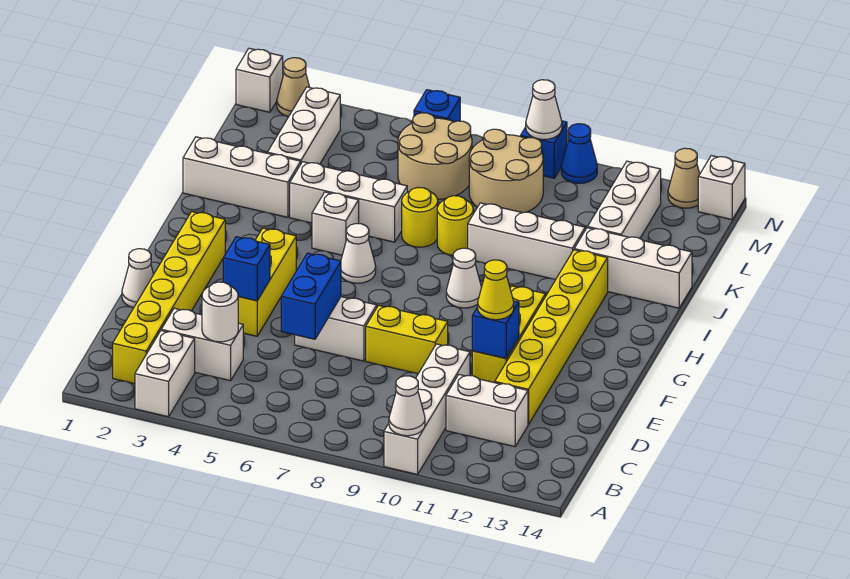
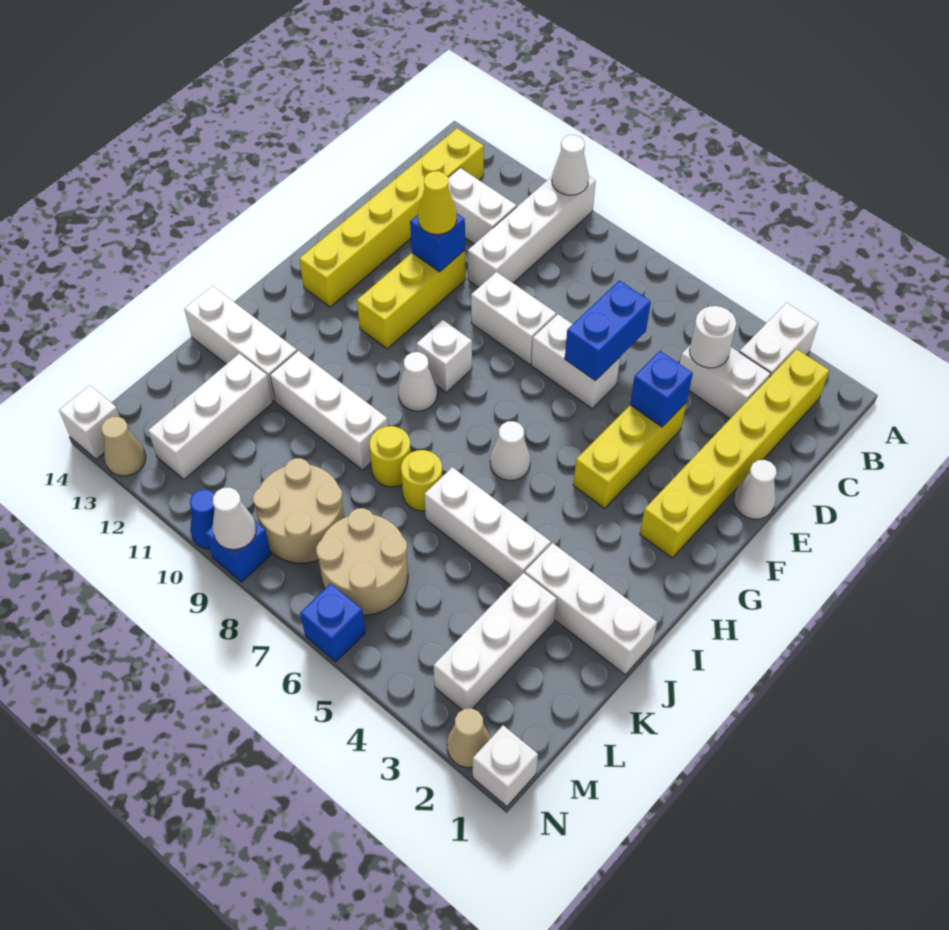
yellow 1x6 brick [495,250,608,425] -> yellow 1x6 brick moved to [299,128,484,307]
yellow 1x2 brick [366,305,448,374] -> white 1x2 brick [471,272,556,365]
white 1x1 brick [312,192,359,255] -> white 1x1 brick moved to [417,320,472,392]

